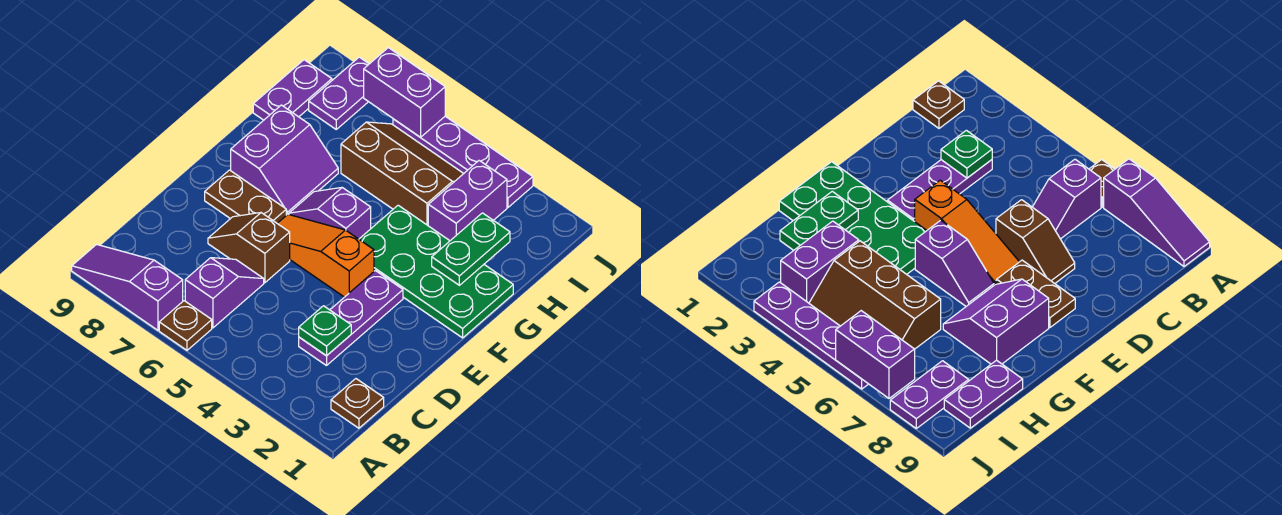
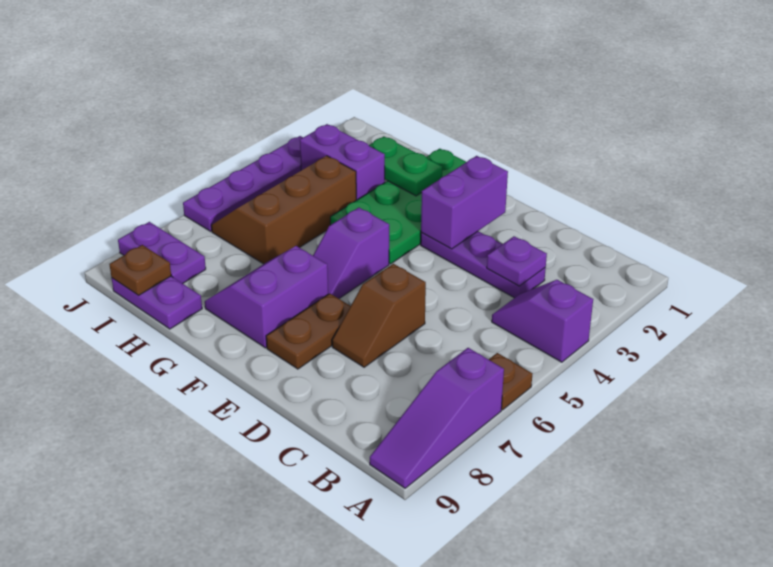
brown 1x1 plate [331,379,384,428] -> brown 1x1 plate moved to [109,245,171,295]
purple 1x2 slope [185,258,264,328] -> purple 1x2 slope moved to [492,280,593,362]
green 1x1 plate [299,306,351,356] -> purple 1x1 plate [487,236,547,286]
orange 1x3 slope [277,214,374,297] -> none
purple 2x2 slope [231,105,338,215] -> purple 2x2 slope turned to [205,246,328,348]
purple 1x2 brick [364,48,445,137] -> purple 1x2 brick moved to [421,156,508,249]

